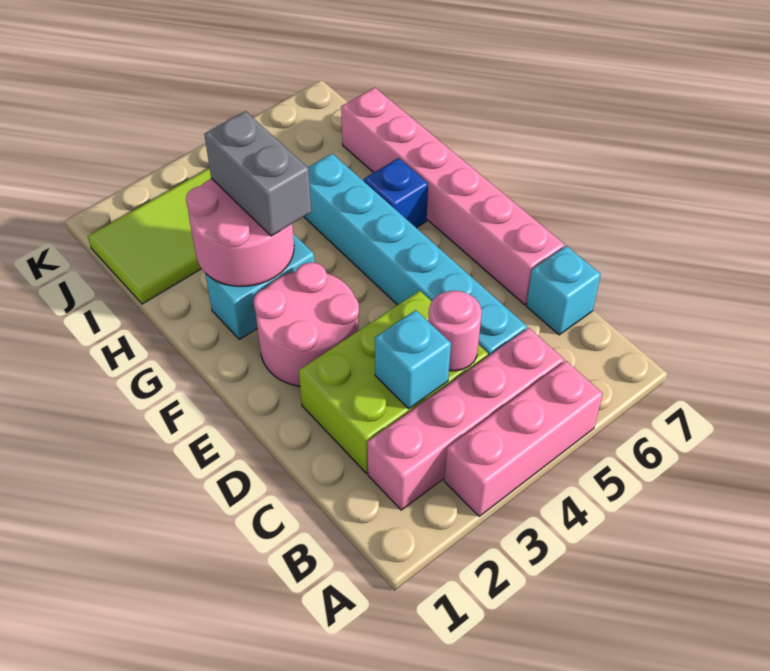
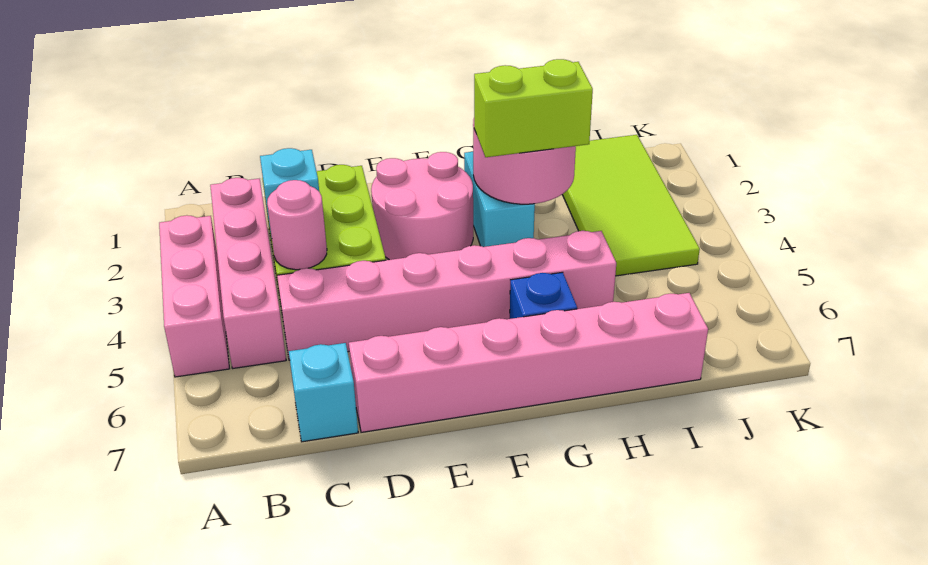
cyan 1x6 brick [304,154,527,356] -> pink 1x6 brick [277,231,616,360]
grey 1x2 brick [204,111,311,236] -> lime 1x2 brick [474,59,593,157]

